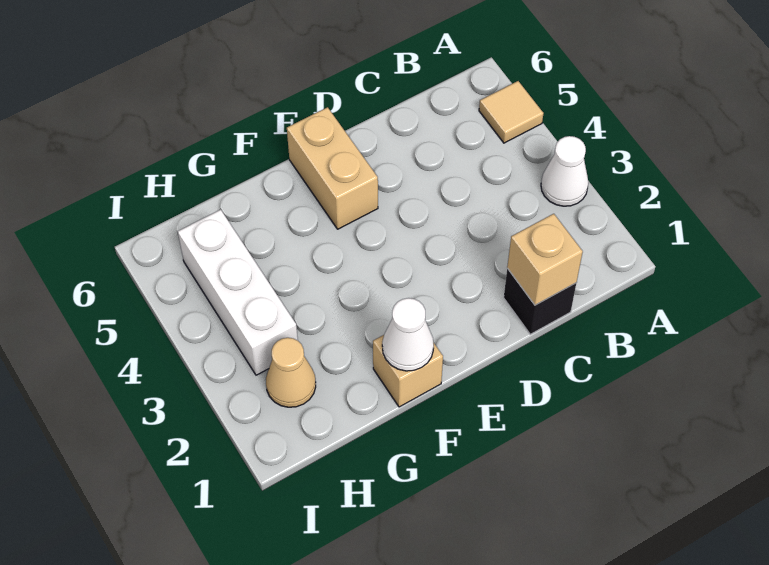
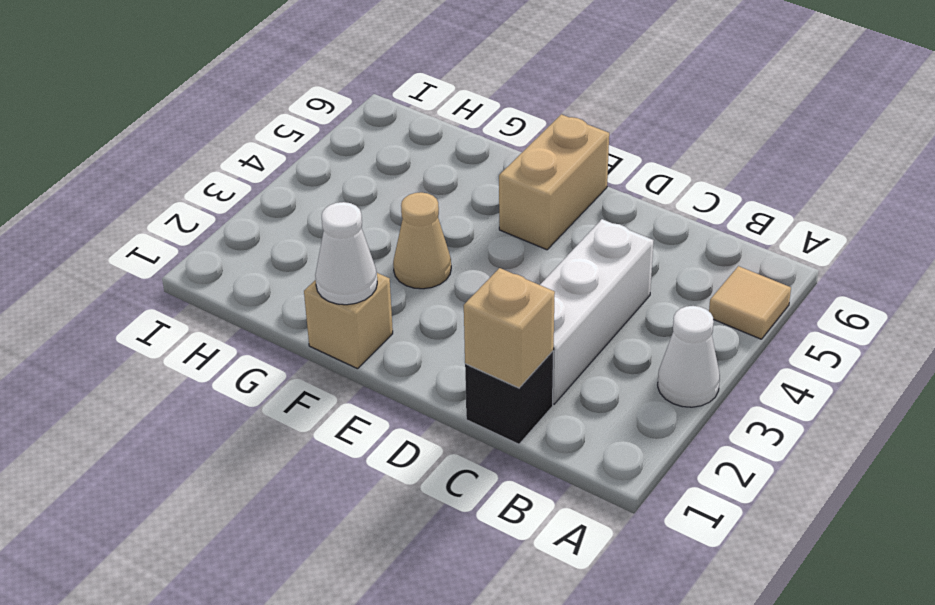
tan 1x1 cone [266,338,316,407] -> tan 1x1 cone moved to [393,192,451,289]
white 1x3 brick [178,210,298,375] -> white 1x3 brick moved to [540,219,654,404]

